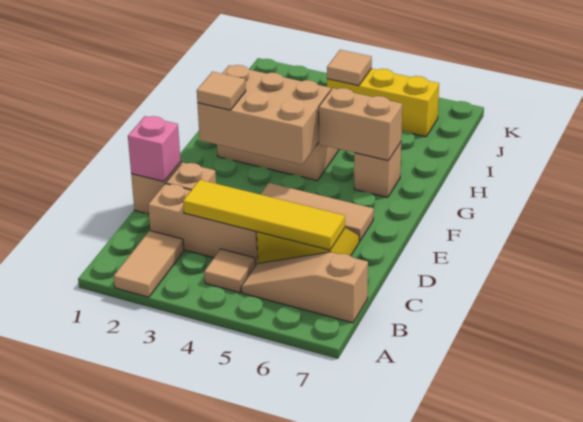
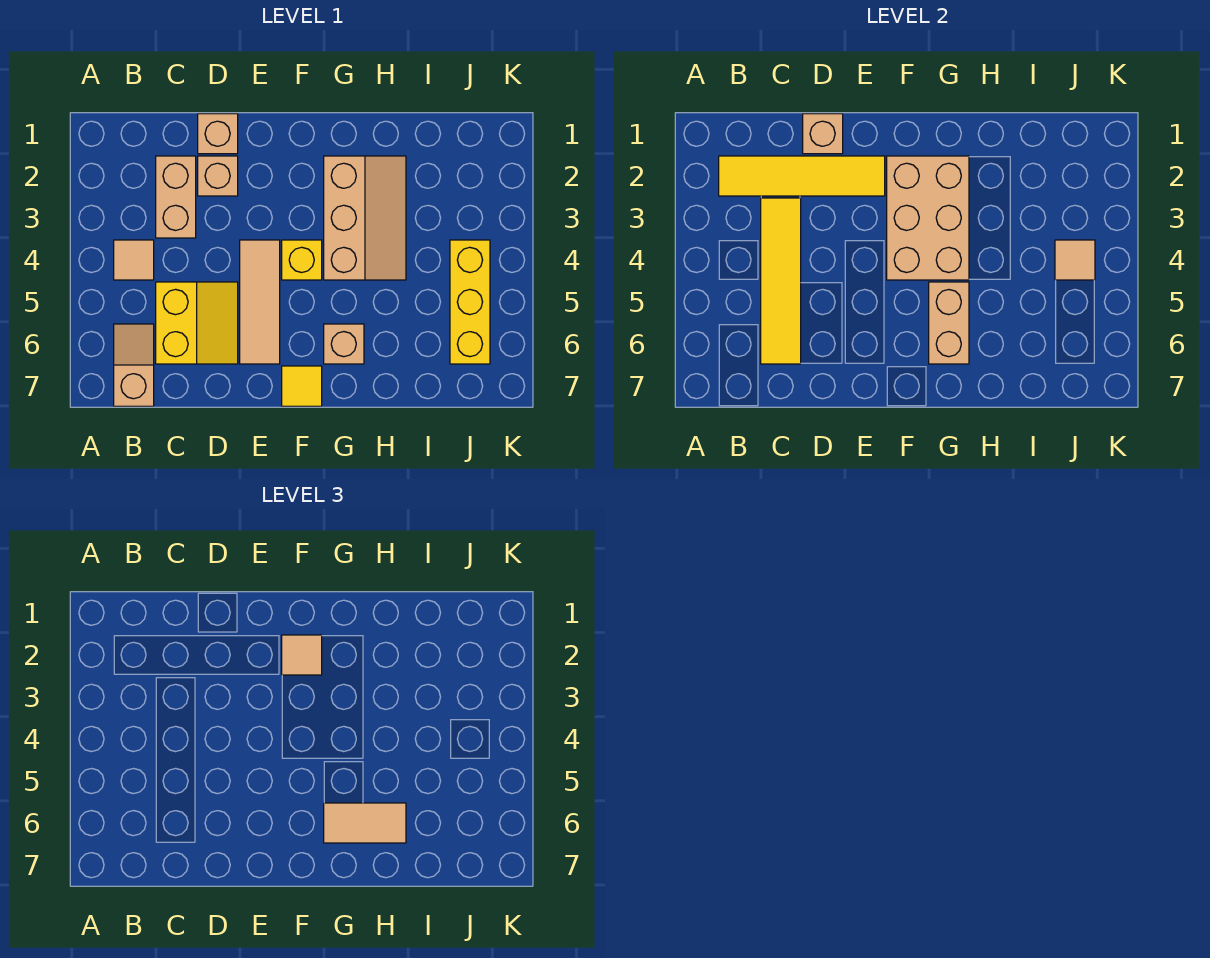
tan 1x2 tile [114,231,184,297] -> tan 1x2 tile moved to [324,803,406,843]
none -> yellow 1x4 tile [719,156,885,196]
tan 1x3 slope [241,252,368,323] -> tan 1x2 slope [114,324,154,406]
tan 1x3 brick [148,184,258,265] -> tan 1x2 brick [156,156,196,238]
pink 1x1 brick [128,116,181,182] -> tan 1x1 brick [803,114,843,154]
none -> yellow 1x1 brick [282,240,322,280]
none -> yellow 1x1 tile [282,366,322,406]

